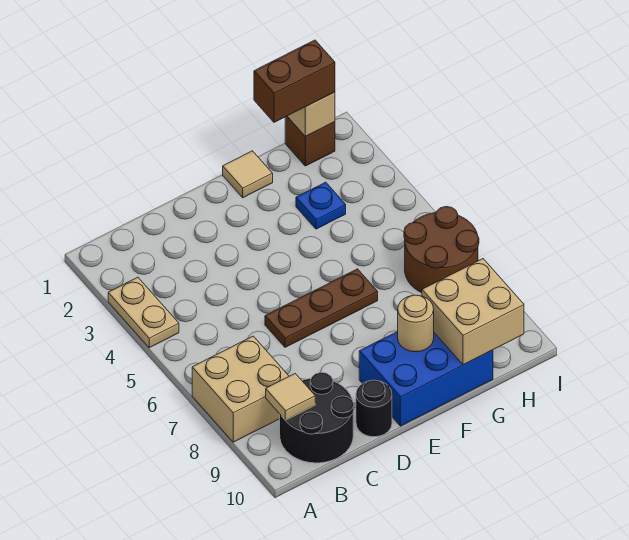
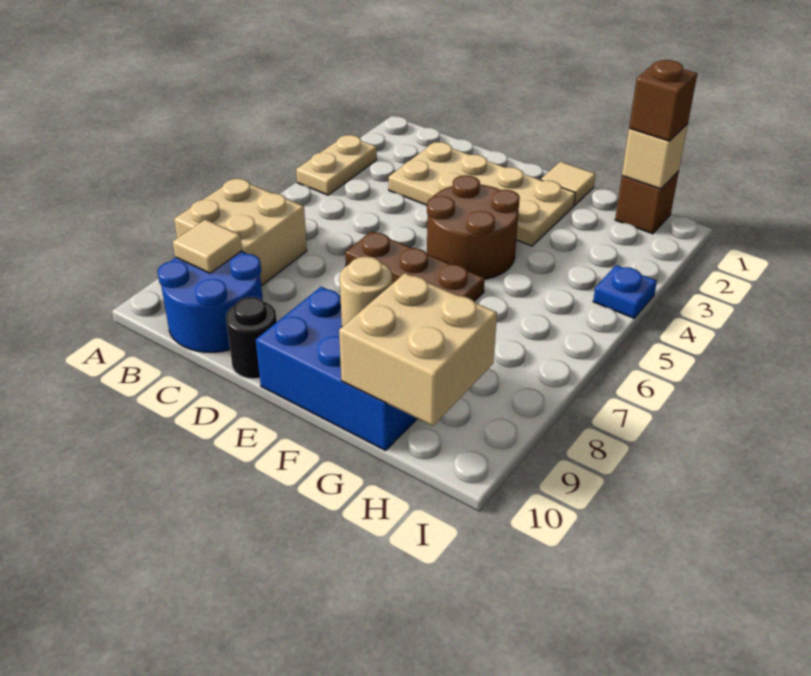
black 2x2 round brick [280,372,354,463] -> blue 2x2 round brick [157,251,263,353]
none -> tan 2x4 plate [389,142,575,246]
brown 1x2 brick [254,40,335,122] -> brown 1x1 brick [629,60,697,141]
blue 1x1 plate [296,182,346,229] -> blue 1x1 plate moved to [593,265,657,318]
brown 2x2 round brick [404,207,479,293] -> brown 2x2 round brick moved to [427,175,520,279]

